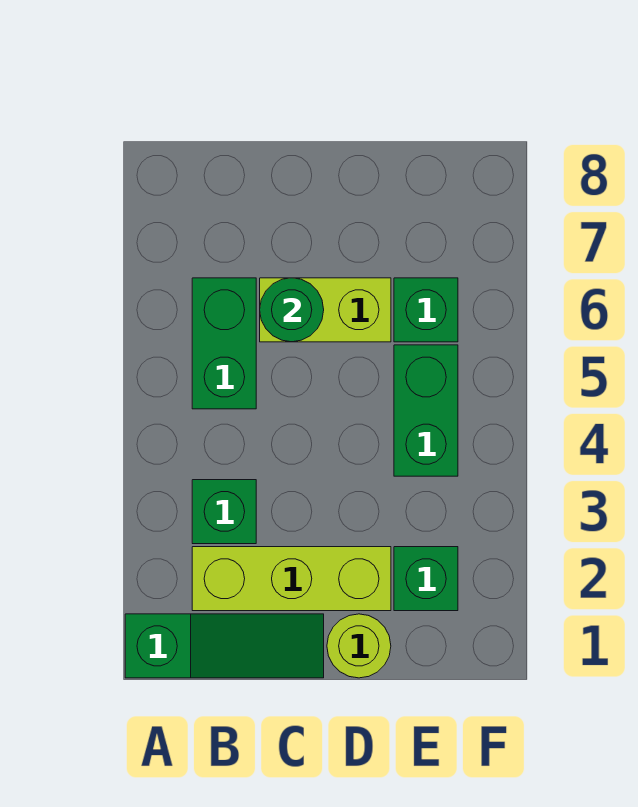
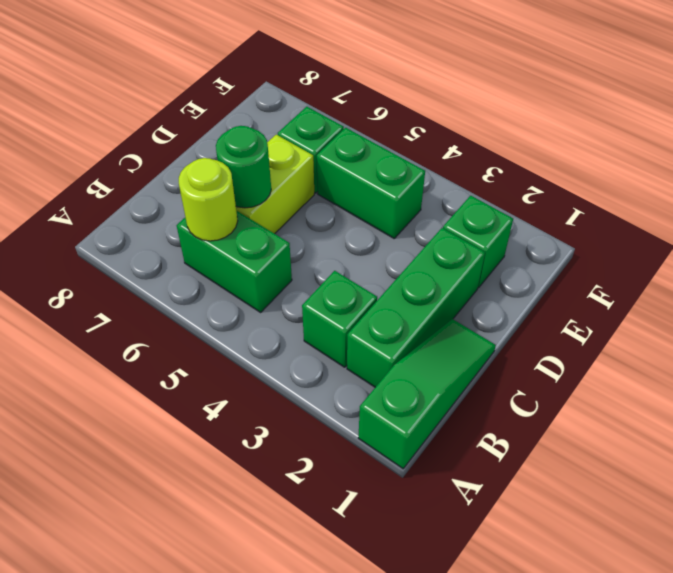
lime 1x3 brick [192,547,391,611] -> green 1x3 brick [347,228,485,387]
lime 1x1 round brick [327,614,391,678] -> lime 1x1 round brick moved to [179,158,238,241]

